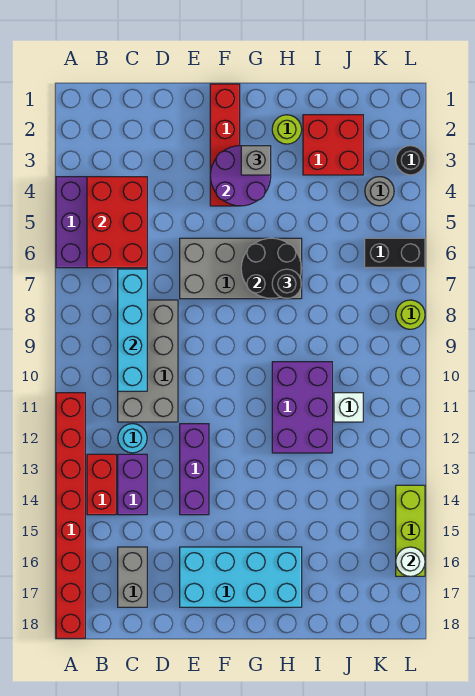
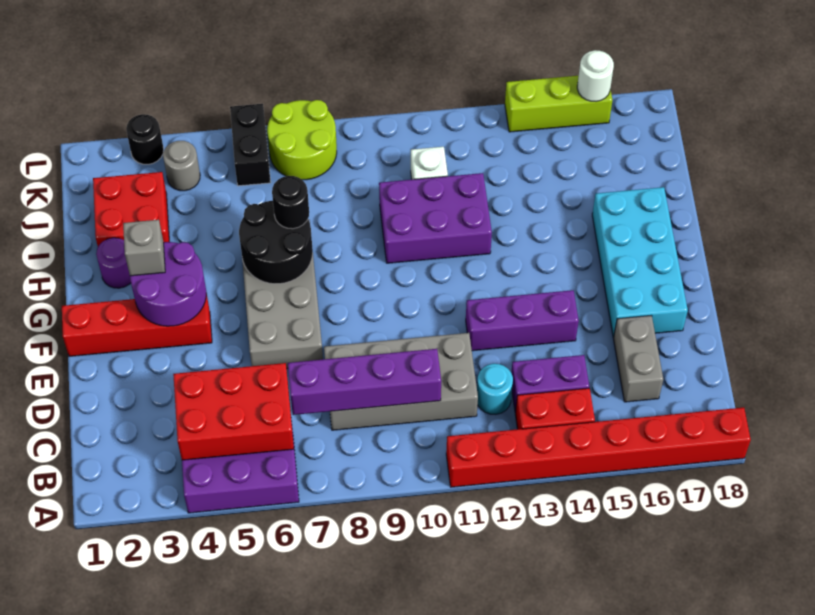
cyan 1x4 brick [118,269,147,391] -> purple 1x4 brick [288,349,441,415]
grey 1x2 brick [118,547,147,607] -> grey 1x2 brick turned to [614,315,663,402]
lime 1x1 round brick [272,115,302,144] -> purple 1x1 round brick [96,238,131,288]
lime 1x1 round brick [396,300,425,329] -> lime 2x2 round brick [267,100,337,180]

